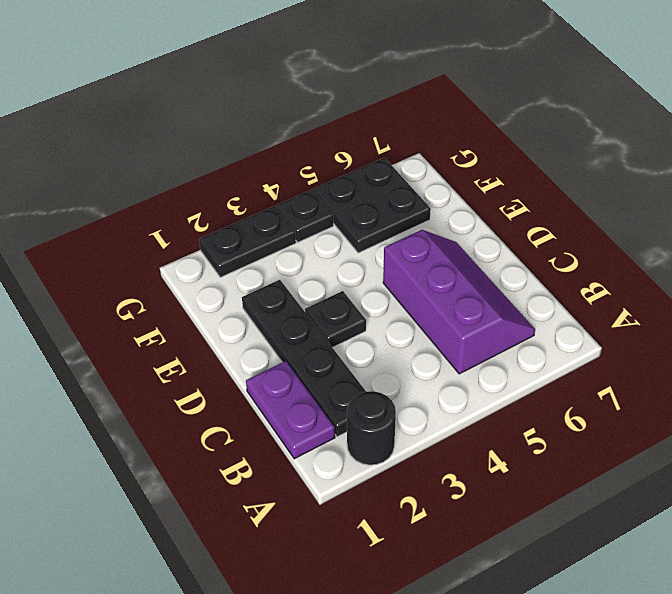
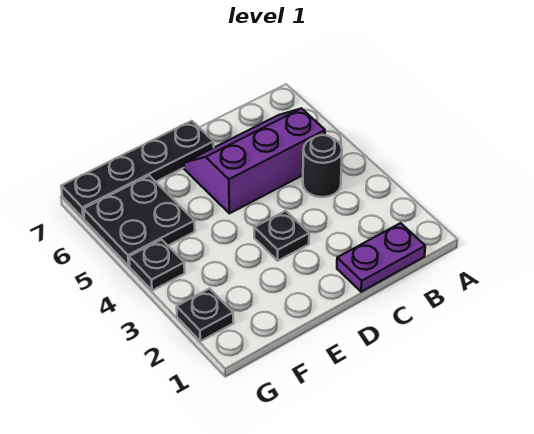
black 1x1 round brick [347,391,396,465] -> black 1x1 round brick moved to [303,135,342,197]
black 1x4 plate [242,280,366,437] -> black 1x4 plate moved to [61,121,214,218]
black 1x2 plate [199,206,296,277] -> black 1x1 plate [177,289,233,341]

